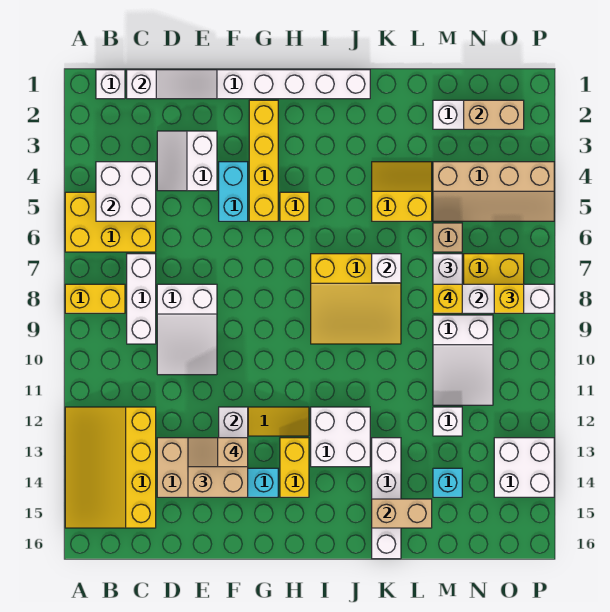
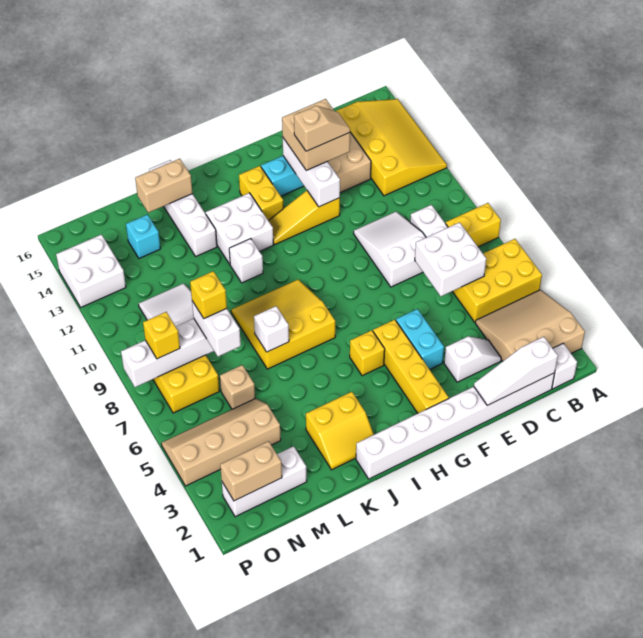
none -> tan 3x3 slope [475,290,585,361]
white 2x2 brick [96,162,156,221] -> white 2x2 brick moved to [415,222,486,296]
white 2x2 slope [157,131,217,191] -> white 1x2 slope [444,336,501,382]
yellow 2x2 slope [372,162,432,221] -> yellow 2x2 slope moved to [306,392,374,470]
white 1x1 brick [433,407,462,436] -> white 1x1 brick moved to [229,239,263,283]

